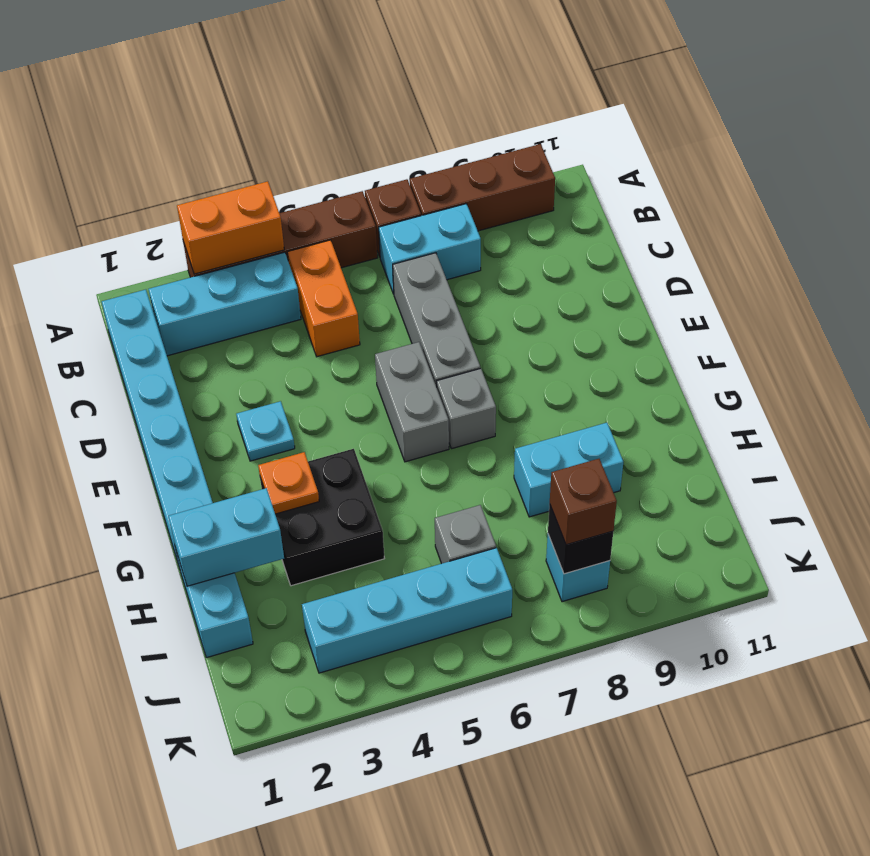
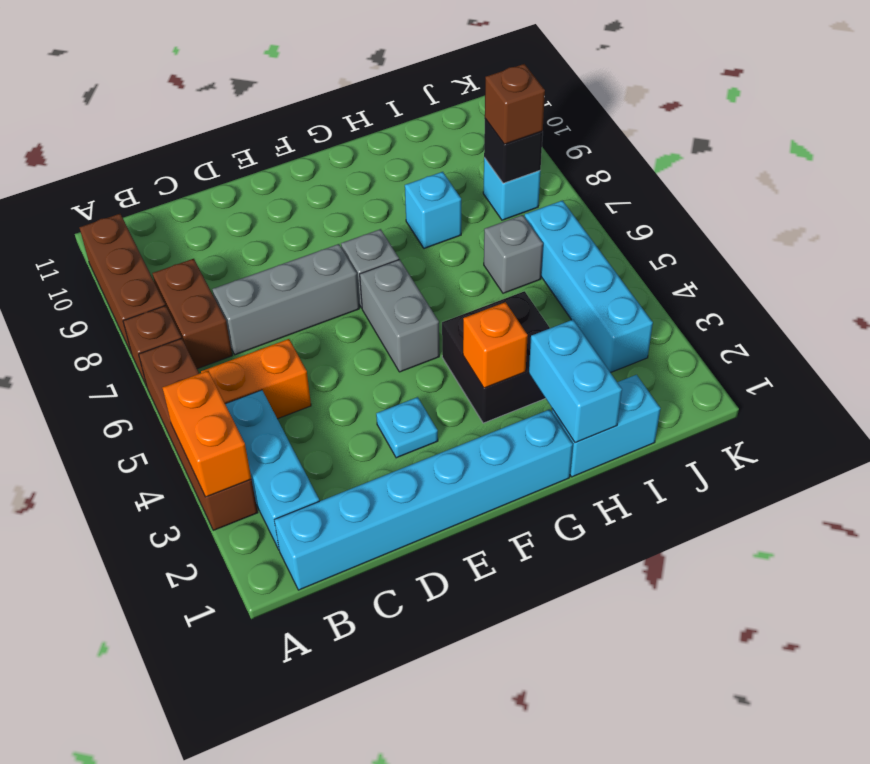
cyan 1x2 brick [379,204,481,294] -> brown 1x2 brick [152,259,232,369]
grey 1x2 brick [375,342,449,462] -> grey 1x2 brick turned to [360,259,439,372]
orange 1x1 plate [258,452,319,514] -> orange 1x1 brick [463,302,528,388]
cyan 1x2 brick [514,423,623,517] -> cyan 1x1 brick [405,172,461,248]

